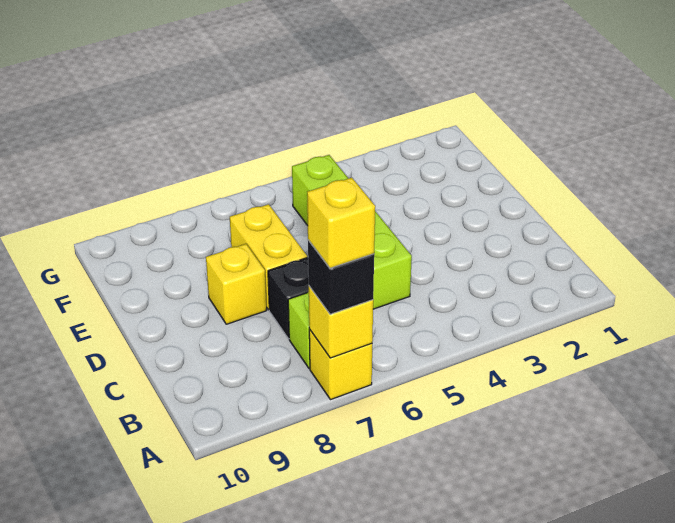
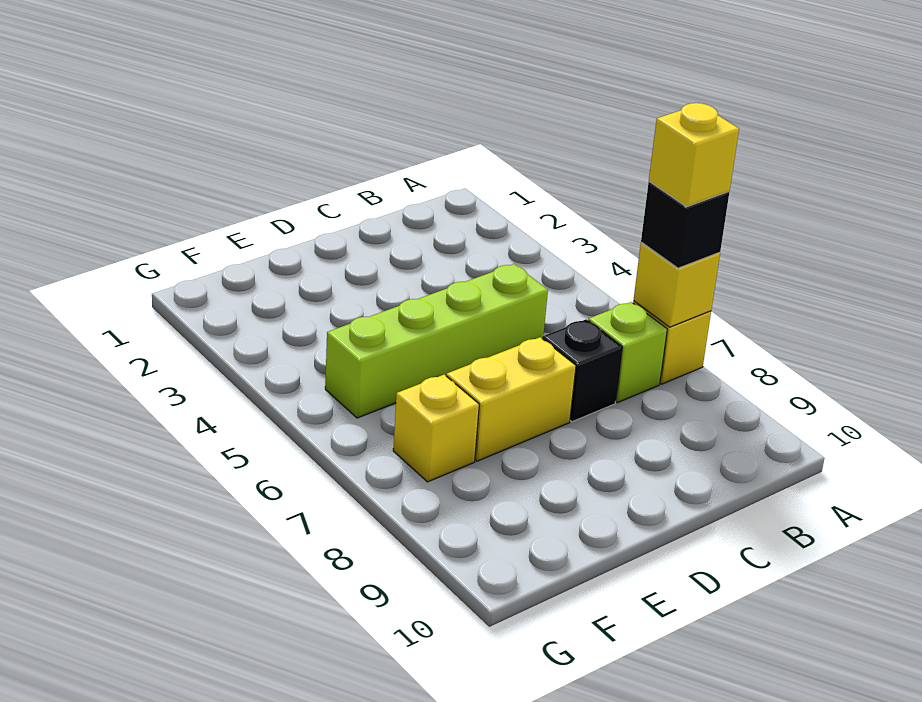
yellow 1x1 brick [206,244,266,324] -> yellow 1x1 brick moved to [393,375,479,482]

